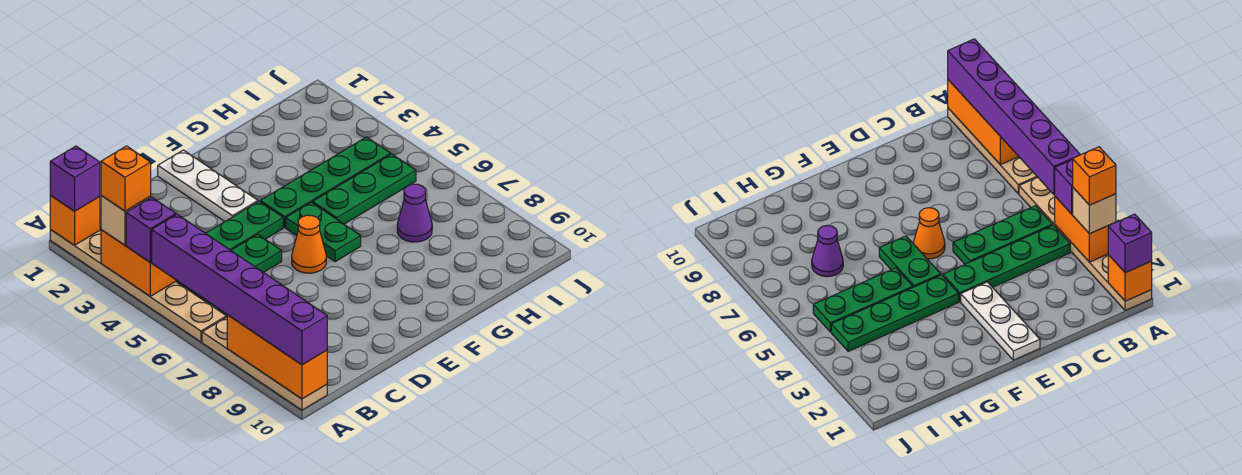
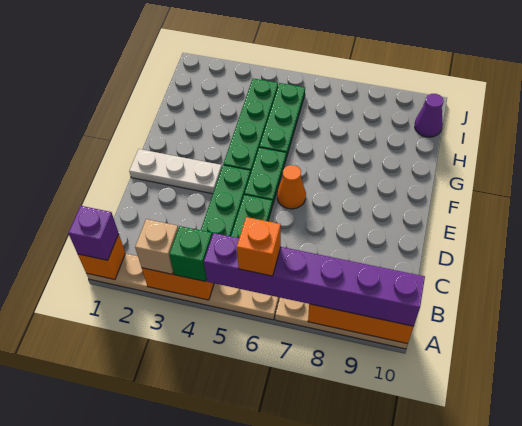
orange 1x1 brick [101,146,151,211] -> orange 1x1 brick moved to [237,217,281,276]
purple 1x1 brick [126,197,176,262] -> green 1x1 brick [169,226,212,281]
green 1x2 plate [286,202,361,262] -> green 1x2 plate turned to [244,147,286,205]
purple 1x1 cone [397,184,432,242] -> purple 1x1 cone moved to [415,94,444,137]

